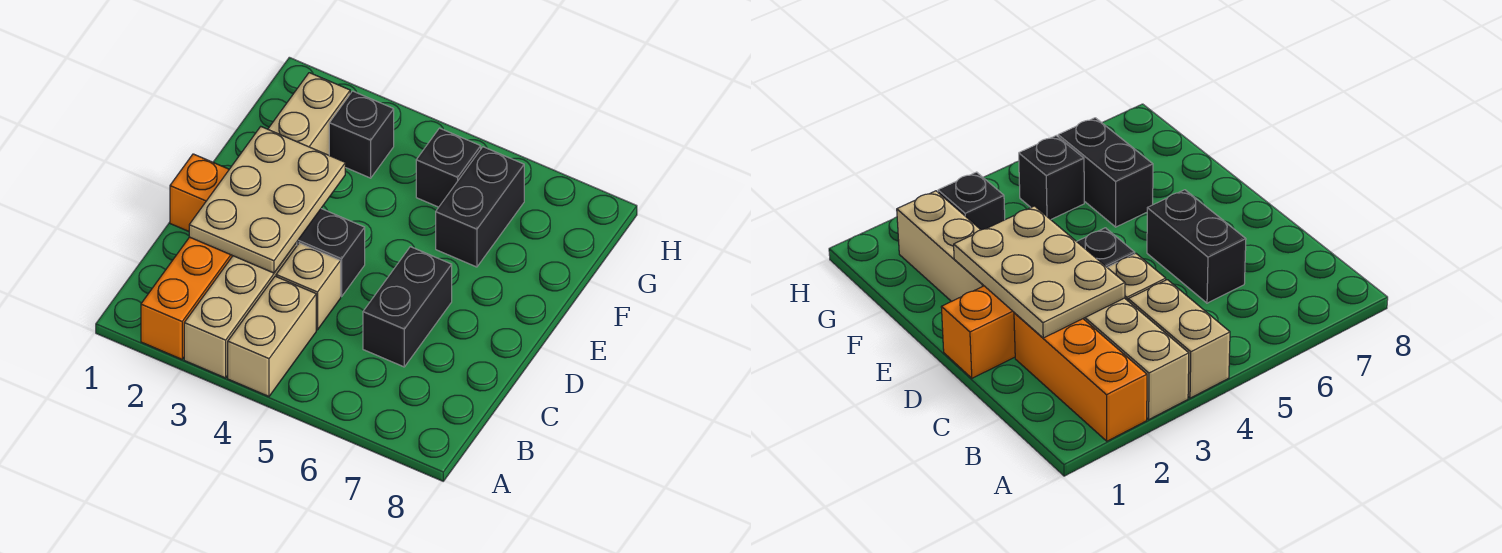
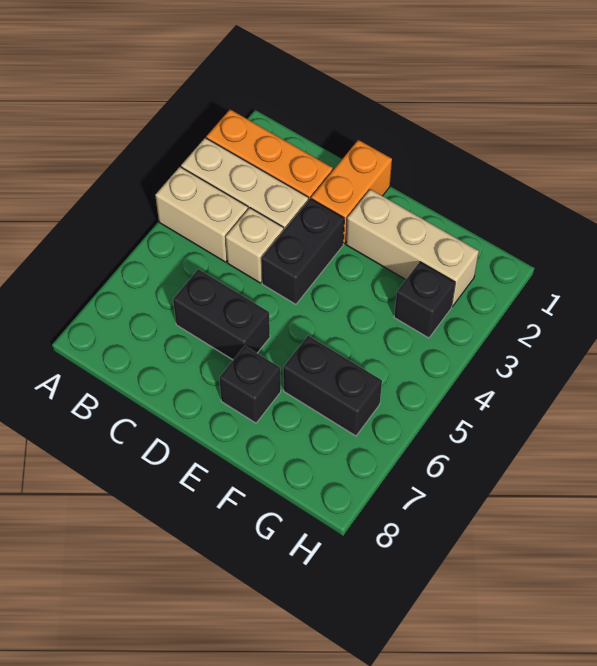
tan 2x3 plate [189,127,345,273] -> none
black 1x1 brick [416,128,481,207] -> black 1x1 brick moved to [219,346,281,423]

